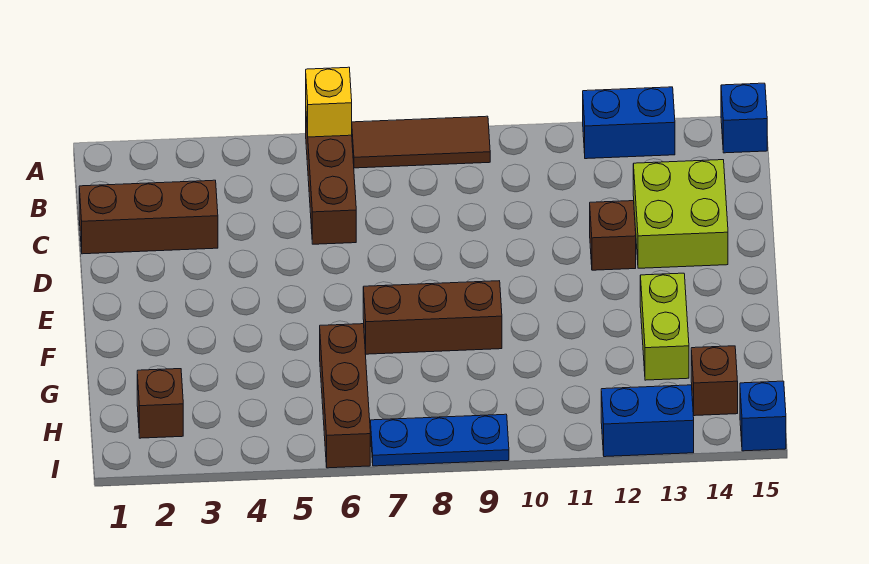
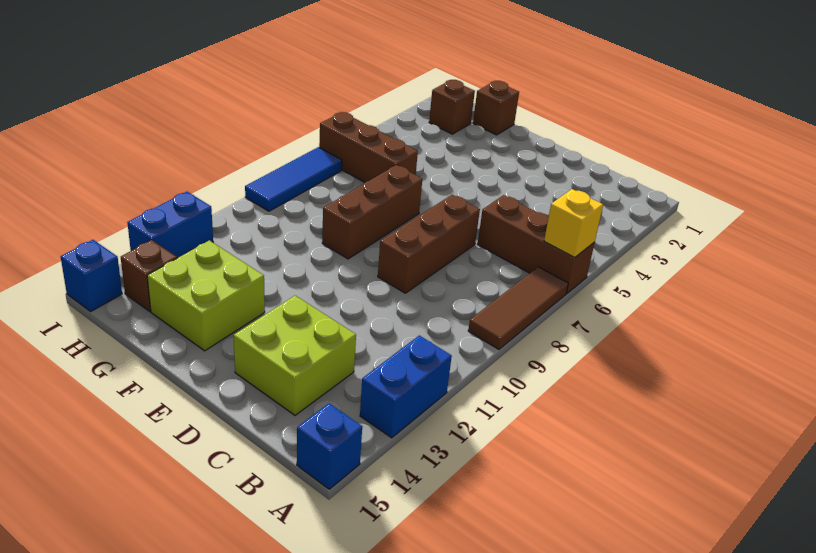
brown 1x3 brick [79,180,218,254] -> brown 1x3 brick moved to [378,195,480,293]
brown 1x1 brick [590,201,636,270] -> brown 1x1 brick moved to [473,81,519,135]
lime 1x2 brick [640,273,689,380] -> lime 2x2 brick [147,240,265,351]
blue 1x3 plate [370,414,509,466] -> blue 1x3 tile [245,147,342,211]

